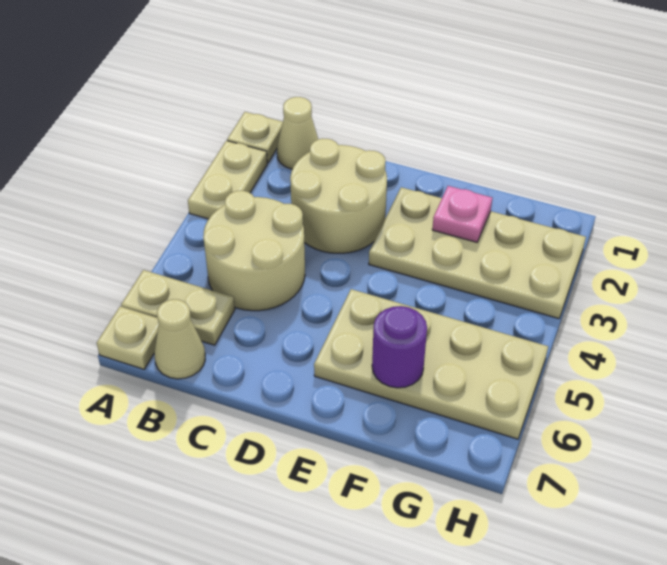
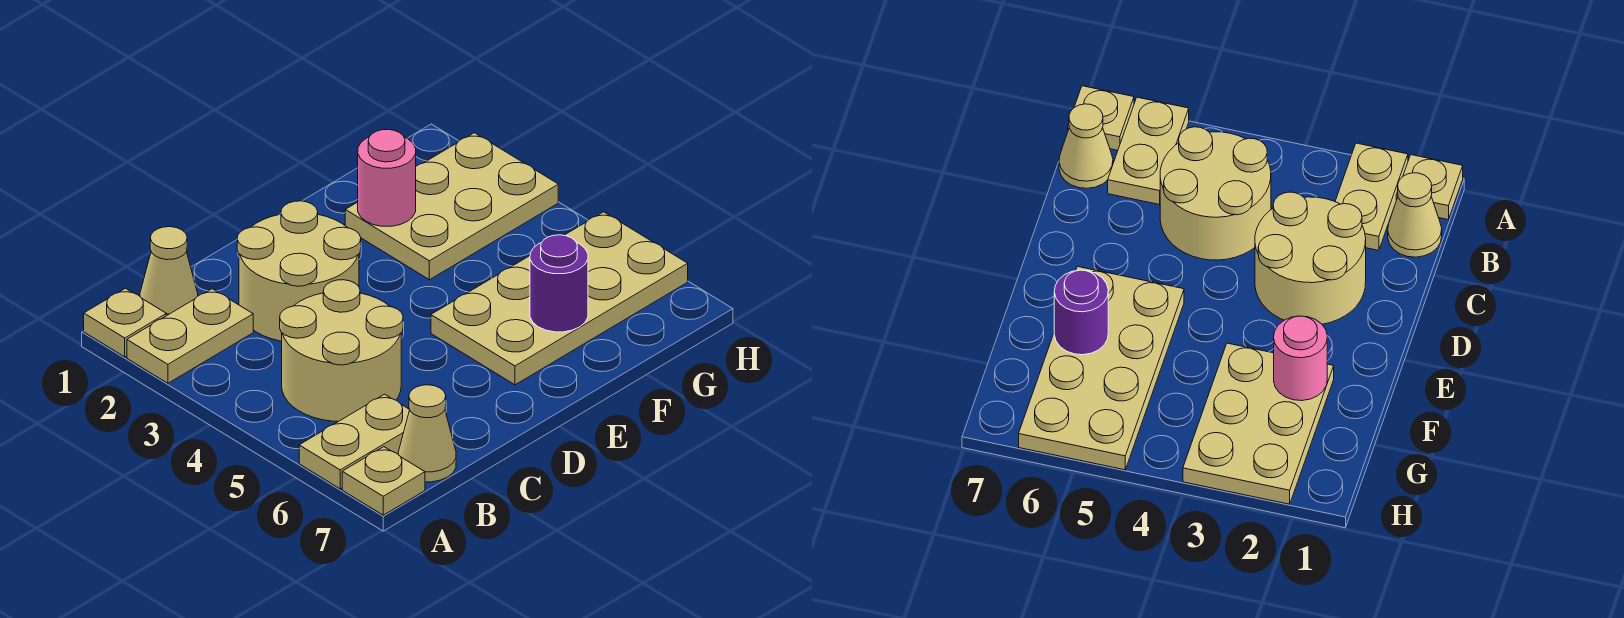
tan 1x2 plate [188,141,267,219] -> tan 1x2 plate turned to [127,289,253,383]
tan 2x4 plate [369,187,586,319] -> tan 2x3 plate [345,133,558,280]
pink 1x1 plate [432,186,492,242] -> pink 1x1 round brick [358,129,416,226]

